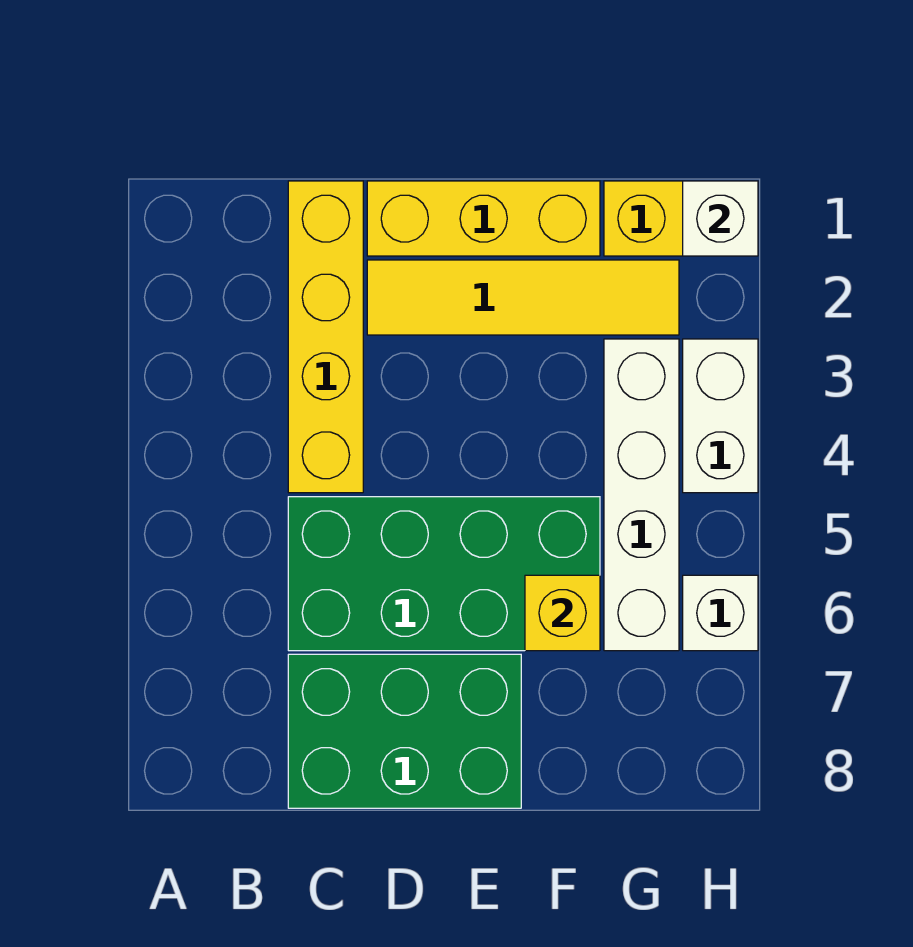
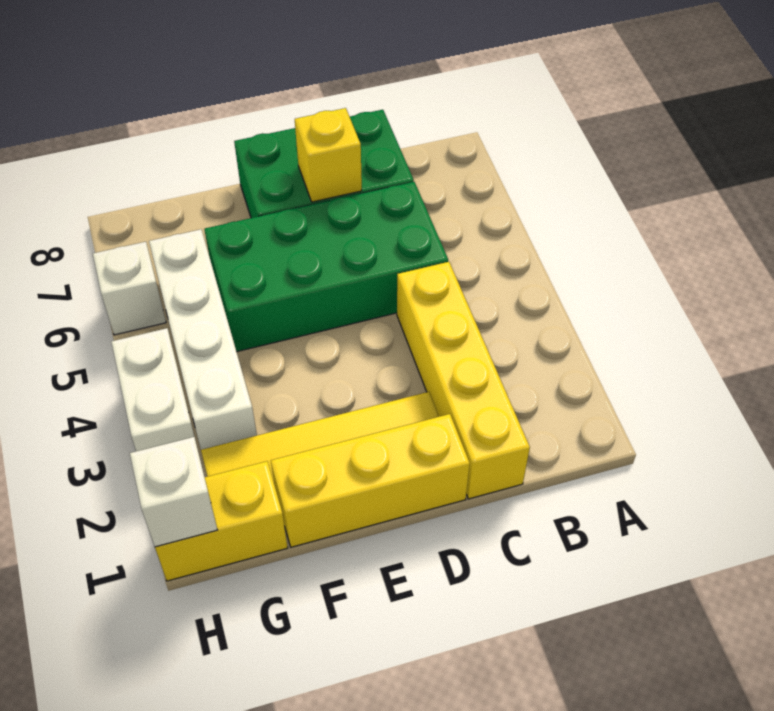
yellow 1x1 brick [525,575,600,651] -> yellow 1x1 brick moved to [295,108,362,202]

